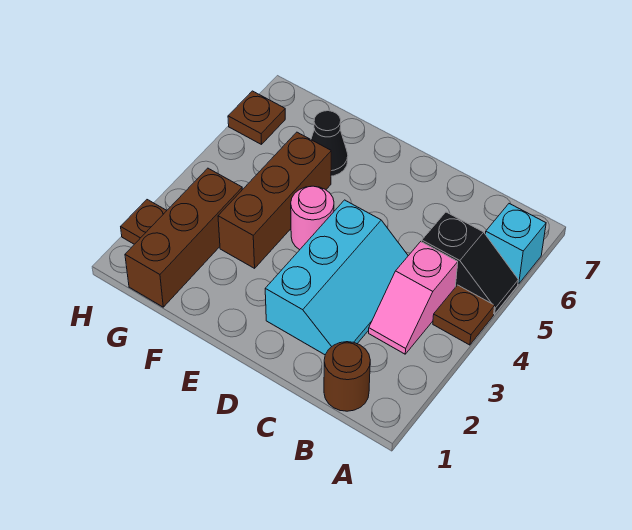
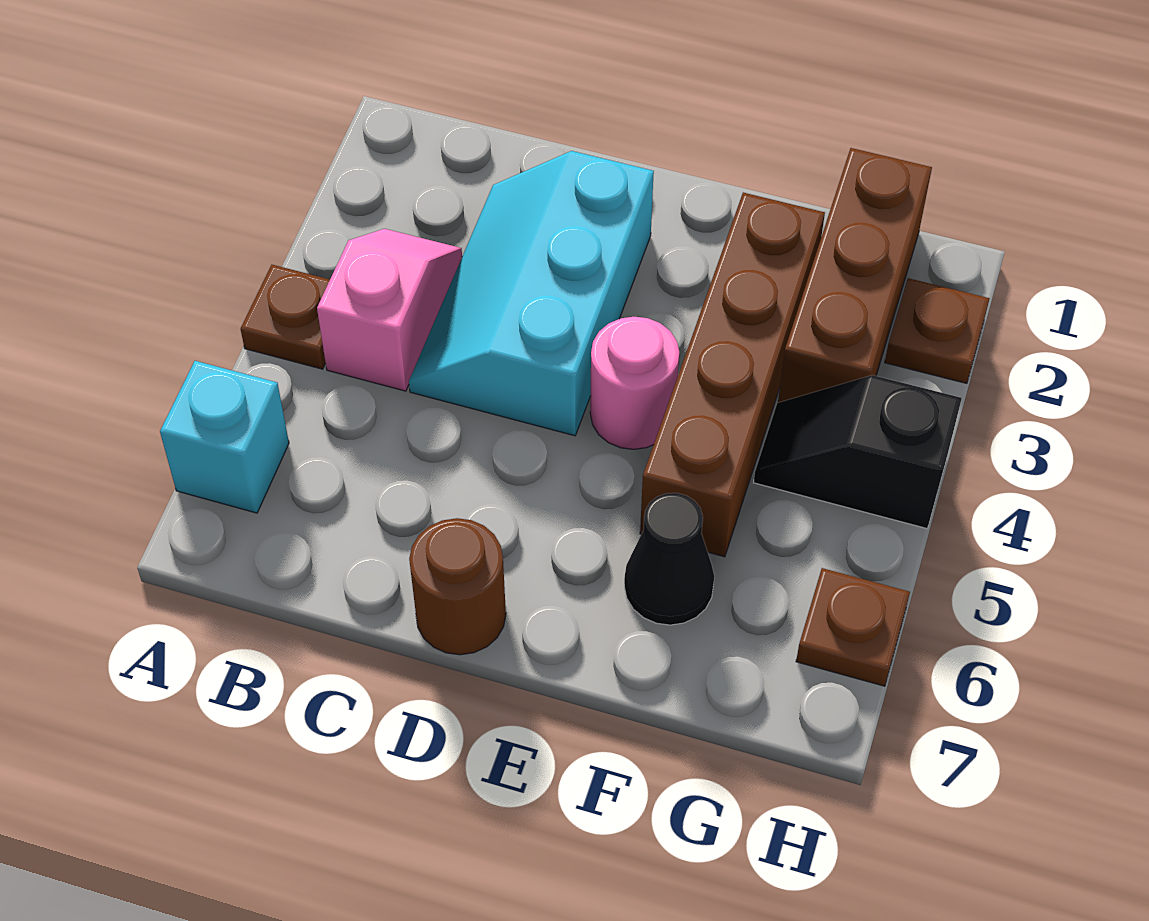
black 1x2 slope [422,212,518,314] -> black 1x2 slope moved to [754,375,962,528]
brown 1x1 round brick [324,342,370,411] -> brown 1x1 round brick moved to [409,518,506,655]
brown 1x3 brick [218,132,331,268] -> brown 1x4 brick [640,193,825,557]

